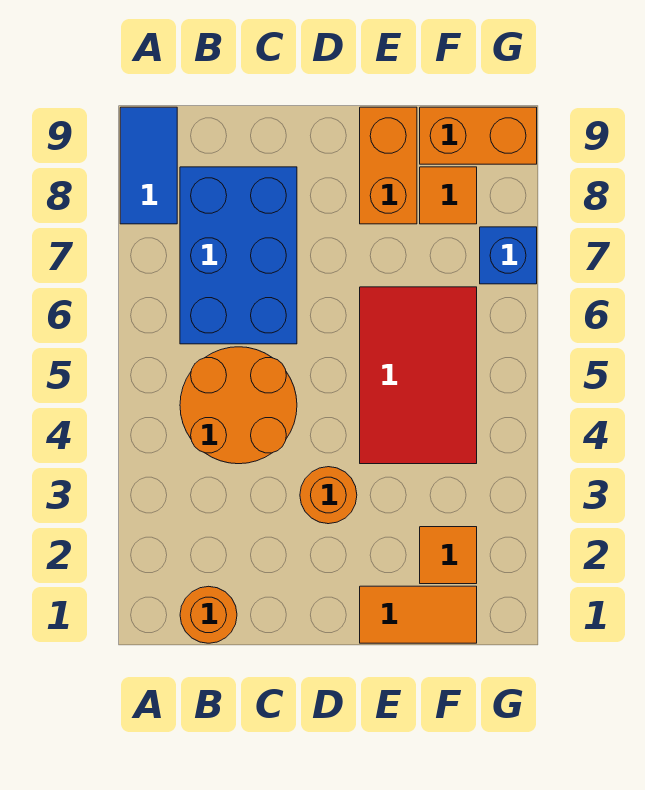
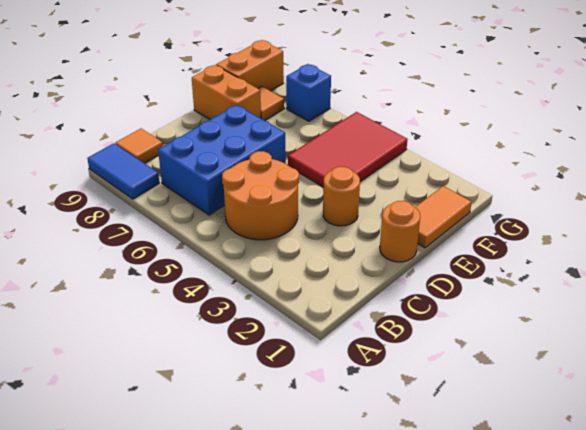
orange 1x1 round brick [180,586,237,643] -> orange 1x1 round brick moved to [380,201,420,262]
blue 2x3 brick [180,167,297,344] -> blue 2x3 brick turned to [158,105,286,215]
red 2x3 tile [360,287,477,464] -> red 2x3 tile turned to [288,112,407,187]
orange 1x1 tile [420,527,477,584] -> orange 1x1 tile moved to [115,129,163,163]

